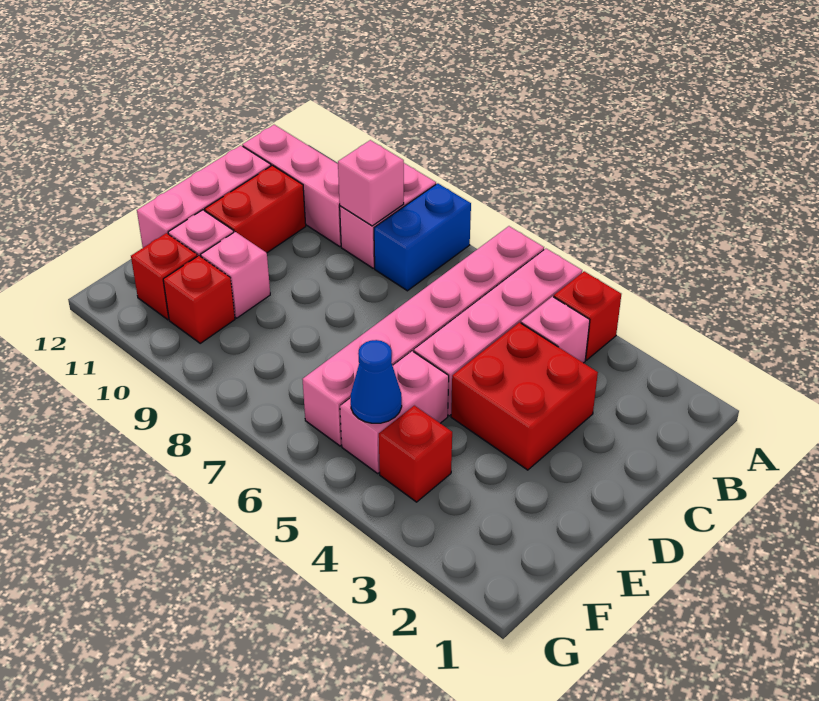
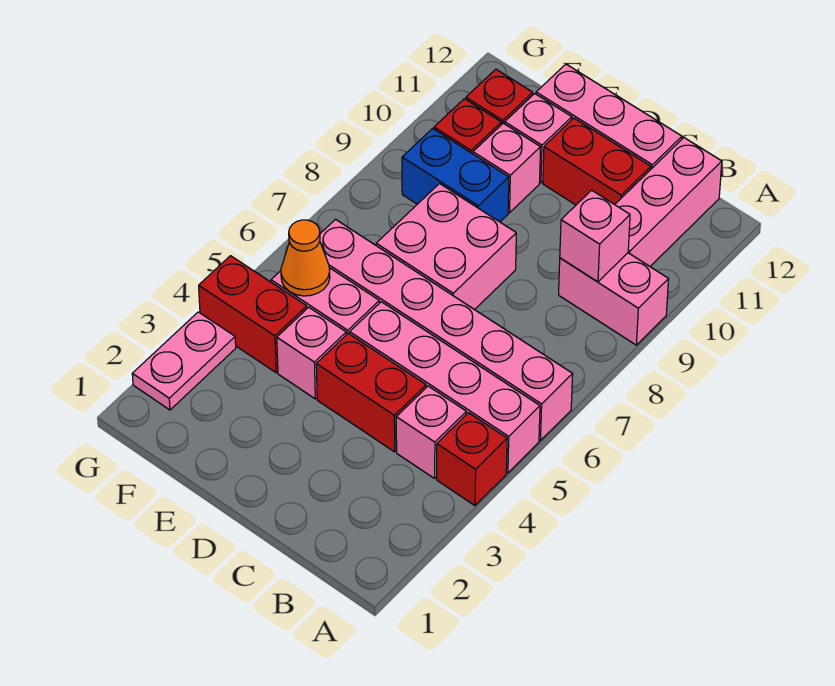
blue 1x2 brick [374,183,471,291] -> blue 1x2 brick moved to [402,129,509,222]
red 2x2 brick [451,323,598,470] -> red 1x2 brick [316,333,426,452]
none -> pink 2x2 brick [376,184,516,310]
none -> pink 1x1 brick [277,307,346,399]
red 1x1 brick [379,406,452,502] -> red 1x2 brick [199,256,307,373]
blue 1x1 cone [351,340,402,423] -> orange 1x1 cone [281,220,330,296]
none -> pink 1x2 plate [132,312,236,410]

